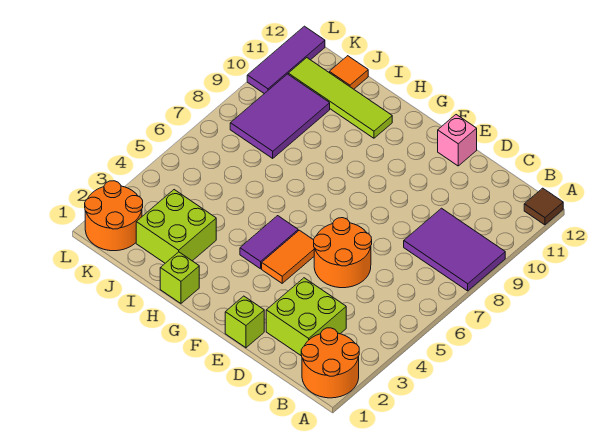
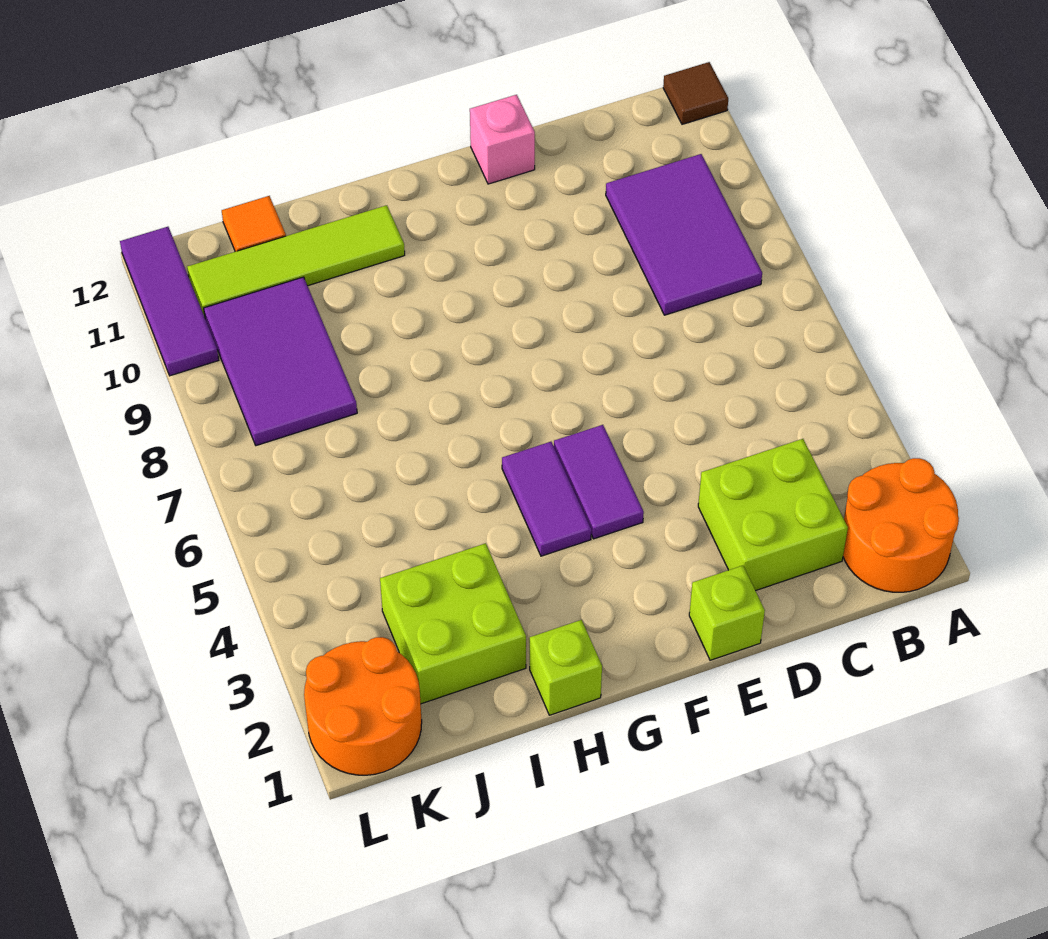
purple 2x3 tile [404,208,505,291] -> purple 2x3 tile turned to [606,154,762,315]
orange 2x2 round brick [314,218,372,288] -> none
orange 1x2 tile [262,230,314,283] -> purple 1x2 tile [554,425,644,539]

